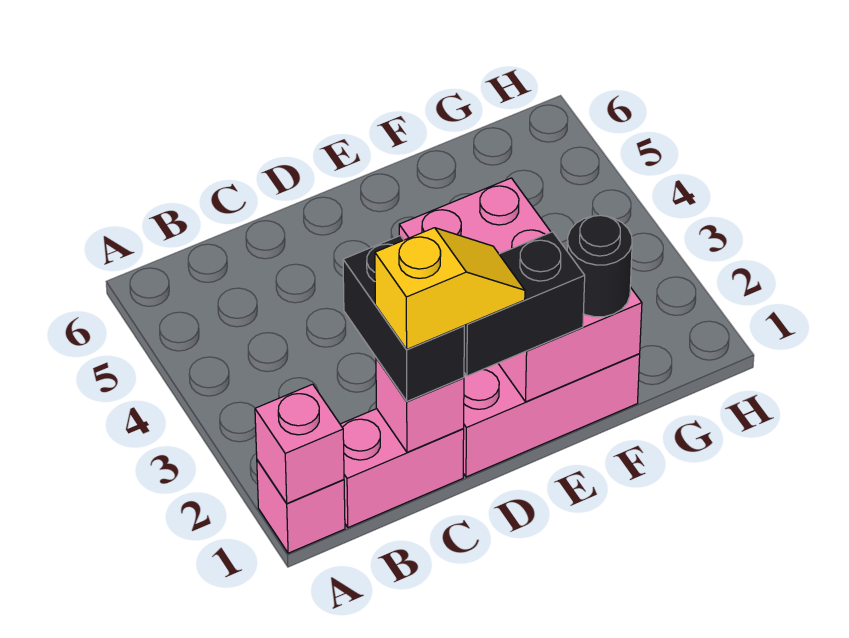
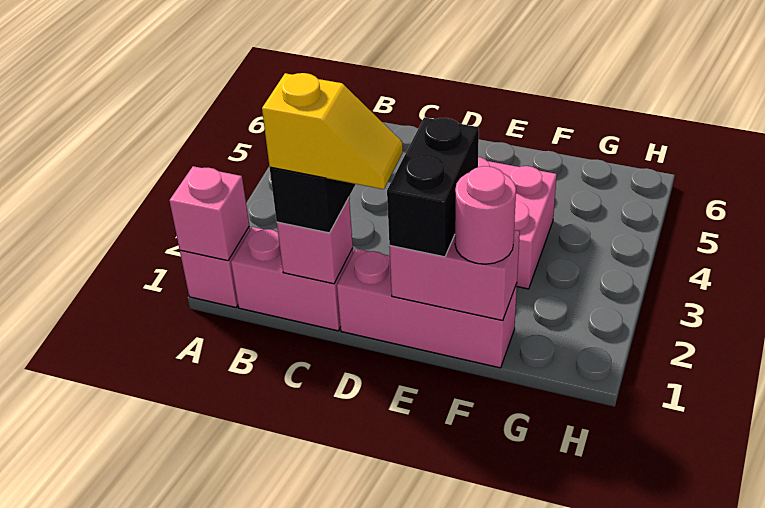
black 1x2 brick [464,232,585,376] -> black 1x2 brick turned to [387,117,479,257]
black 1x1 round brick [567,215,632,317] -> pink 1x1 round brick [455,166,516,264]

